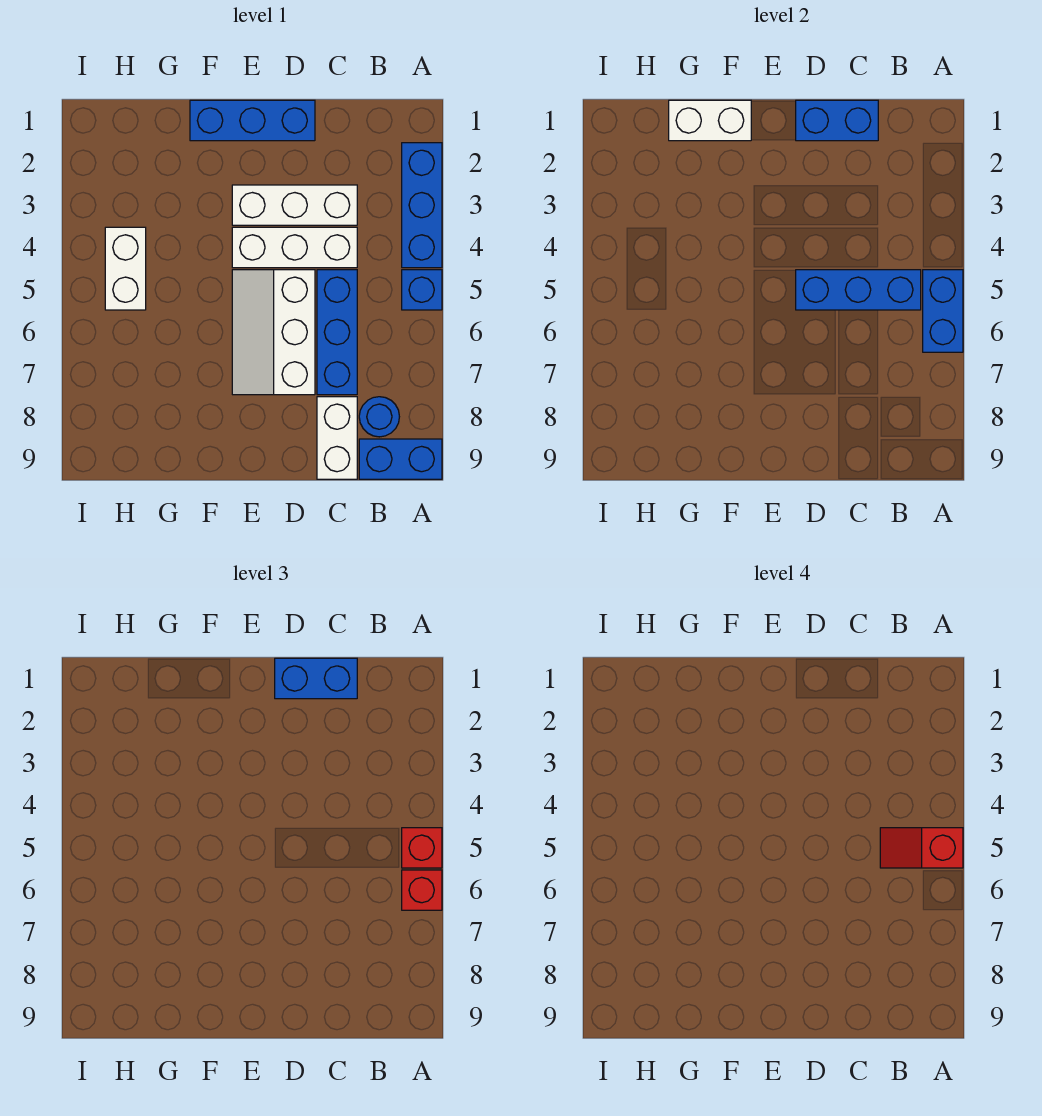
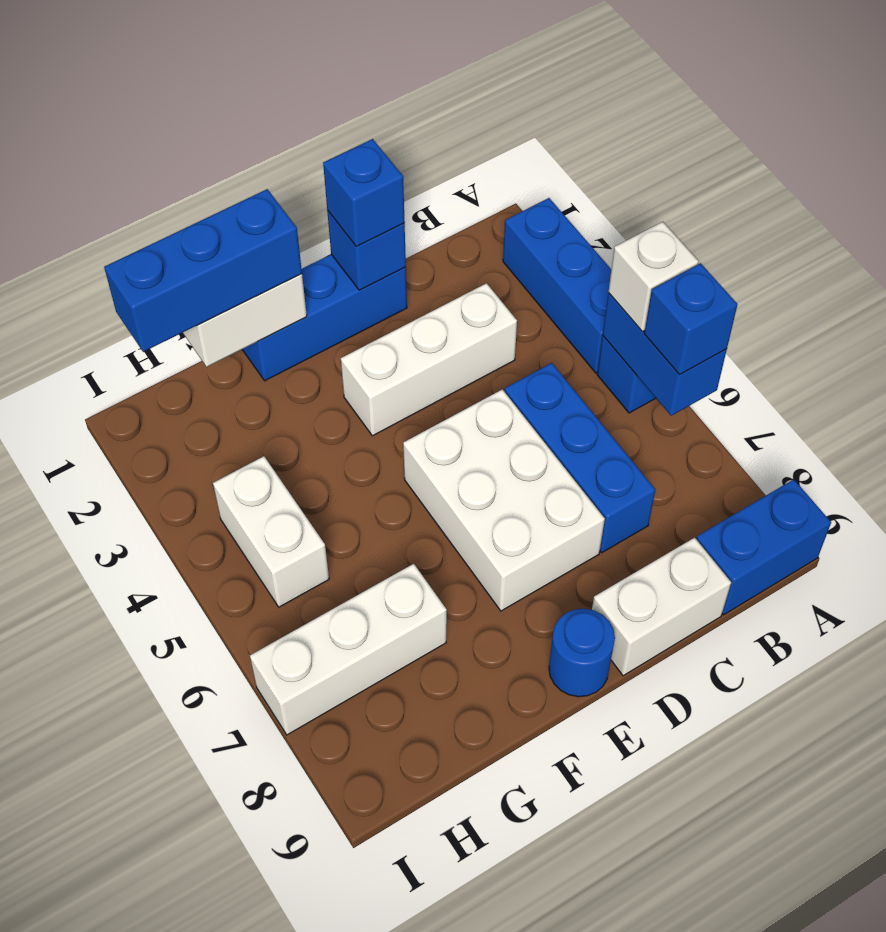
red 1x1 brick [402,828,442,868] -> white 1x1 brick [608,222,699,332]
red 1x2 slope [880,828,963,868] -> none
red 1x1 brick [402,870,442,910] -> blue 1x1 brick [644,263,738,374]
blue 1x3 brick [796,270,921,310] -> blue 1x3 brick moved to [104,189,302,352]
blue 1x1 round brick [359,397,399,437] -> blue 1x1 round brick moved to [549,609,615,697]
blue 1x2 brick [796,100,878,141] -> blue 1x1 brick [327,210,406,290]
blue 1x2 brick [275,658,357,699] -> blue 1x1 brick [323,139,405,246]
white 1x3 brick [232,227,357,268] -> white 1x3 brick moved to [250,564,447,735]
white 1x2 brick [317,397,357,479] -> white 1x2 brick turned to [592,538,731,676]
white 2x3 slope [232,270,315,395] -> white 2x3 brick [403,389,605,611]

